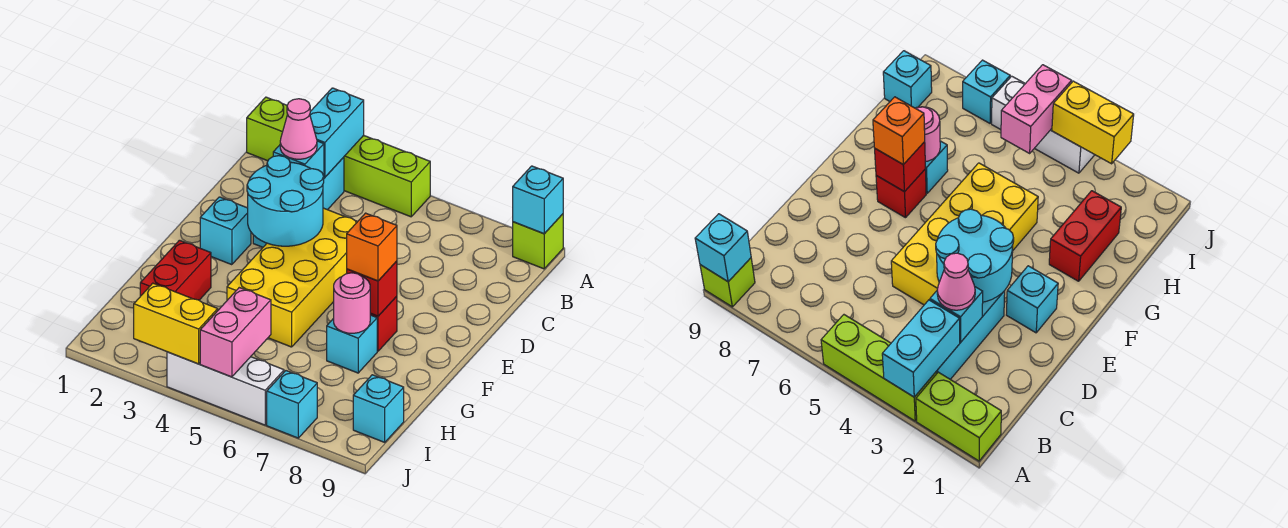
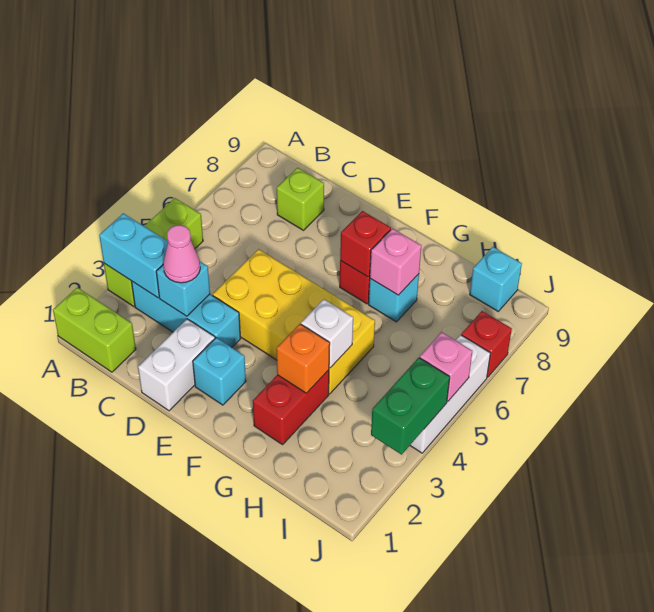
lime 1x2 brick [247,97,288,161] -> lime 1x2 brick turned to [53,287,136,372]
lime 1x1 brick [513,214,563,269] -> lime 1x1 brick moved to [277,168,324,230]
cyan 1x1 brick [513,166,563,234] -> none
none -> white 1x2 brick [138,319,215,411]
cyan 2x2 round brick [247,156,324,246] -> none
orange 1x1 brick [347,213,397,281] -> orange 1x1 brick moved to [277,324,330,393]
red 1x2 brick [140,240,211,300] -> red 1x2 brick turned to [253,370,329,445]
none -> white 1x1 brick [301,299,353,368]
pink 1x1 round brick [334,273,371,333] -> pink 1x1 brick [370,229,421,295]
pink 1x2 brick [200,288,271,377] -> pink 1x1 brick [420,332,472,402]
yellow 1x2 brick [134,283,218,364] -> green 1x2 brick [371,358,450,455]
cyan 1x1 brick [267,371,317,438] -> red 1x1 brick [461,311,512,377]

